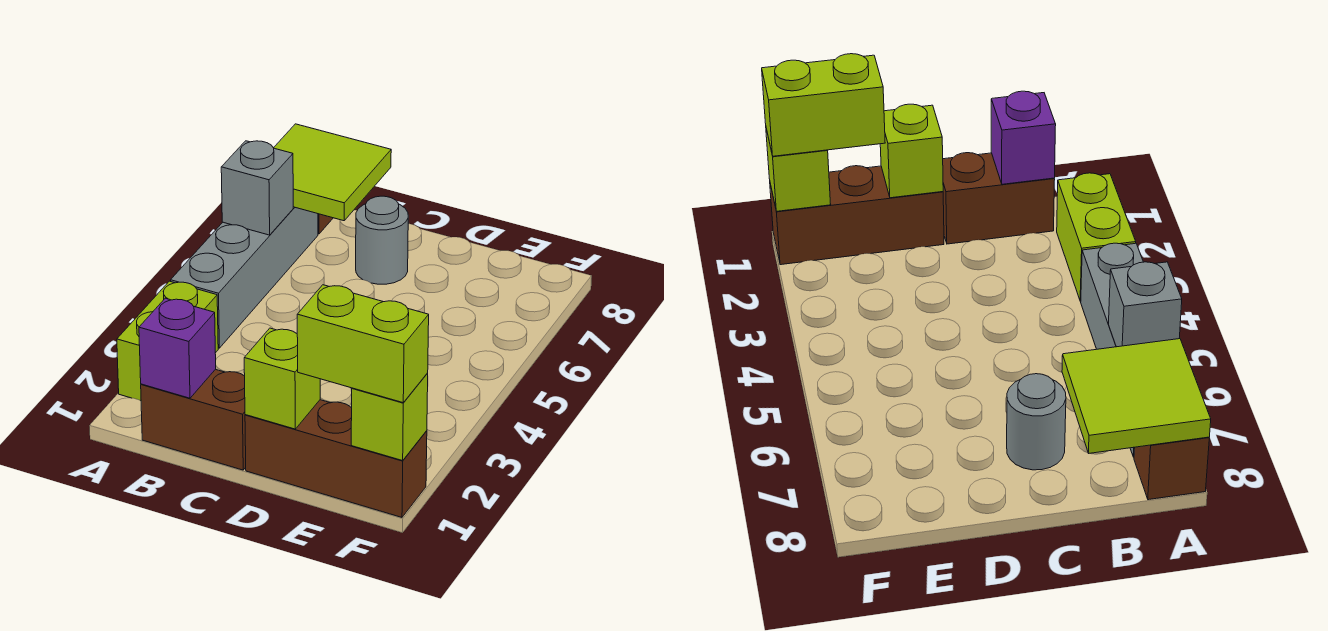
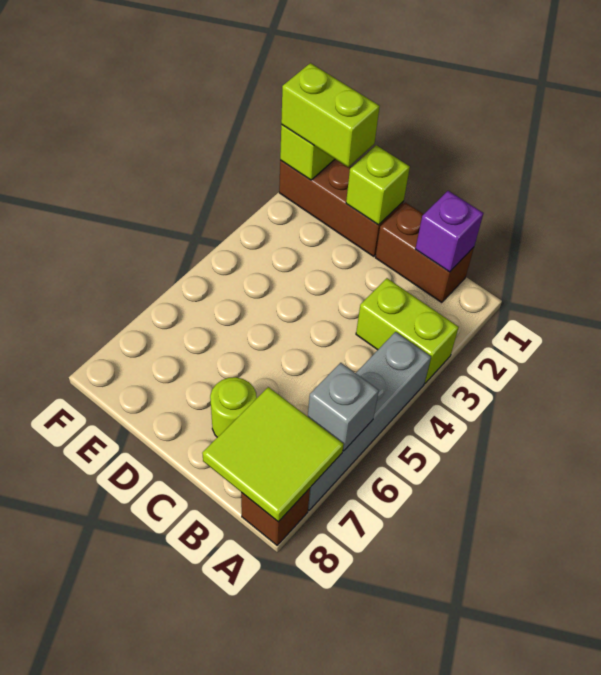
lime 1x2 brick [117,281,218,401] -> lime 1x2 brick turned to [356,278,459,383]
grey 1x1 round brick [356,196,408,284] -> lime 1x1 round brick [210,377,257,437]

